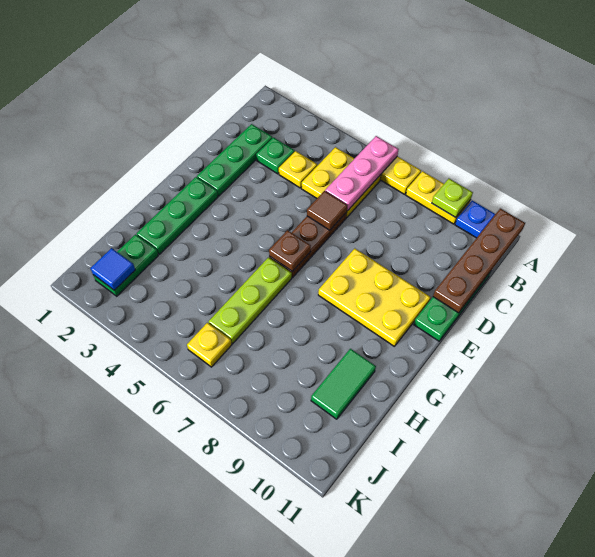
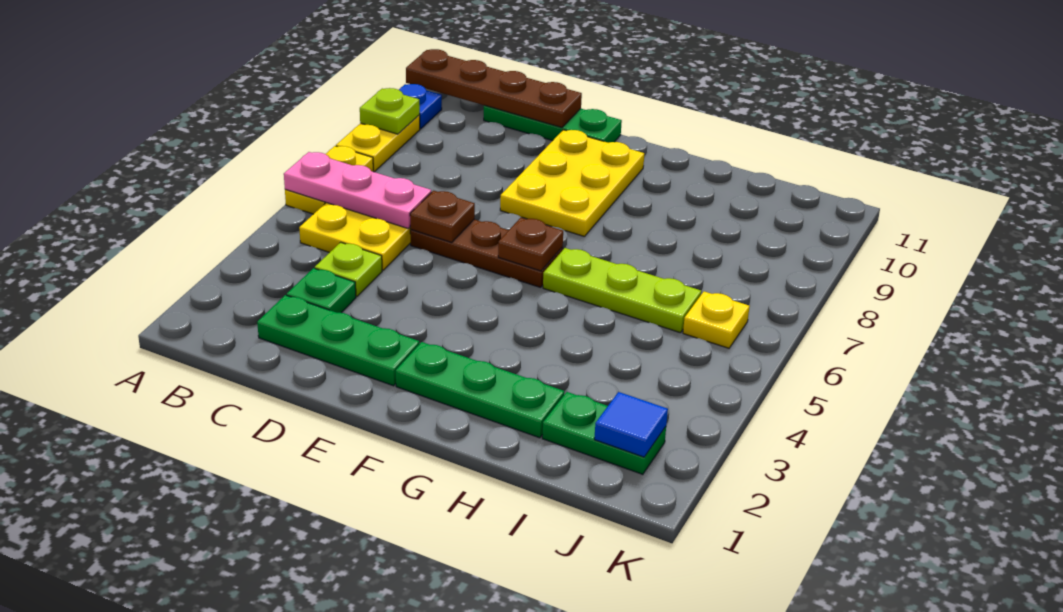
yellow 1x1 plate [279,151,317,188] -> lime 1x1 plate [315,242,382,297]
brown 1x1 tile [307,191,347,230] -> brown 1x1 plate [410,191,475,242]
green 1x2 tile [311,349,376,419] -> none

